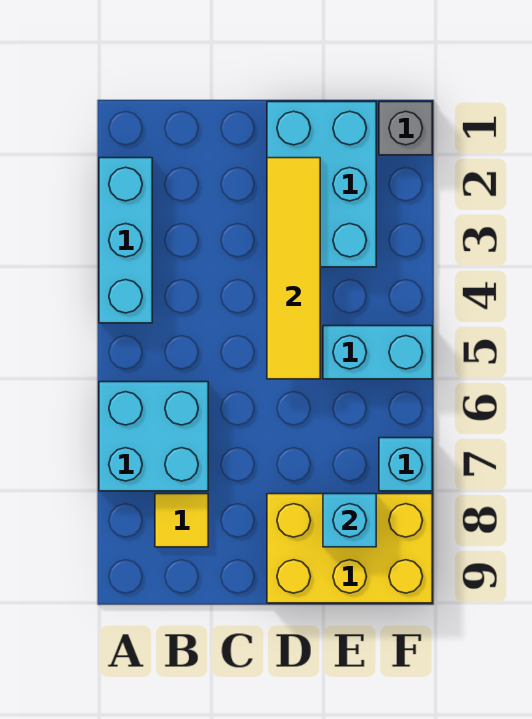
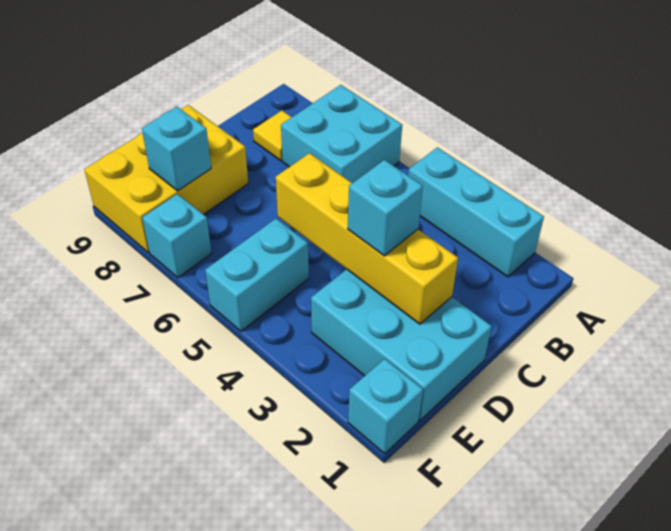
yellow 1x4 tile [267,158,320,379] -> yellow 1x4 brick [276,153,458,324]
none -> cyan 1x1 brick [348,160,423,256]
grey 1x1 brick [379,102,432,155] -> cyan 1x1 brick [348,359,423,454]

